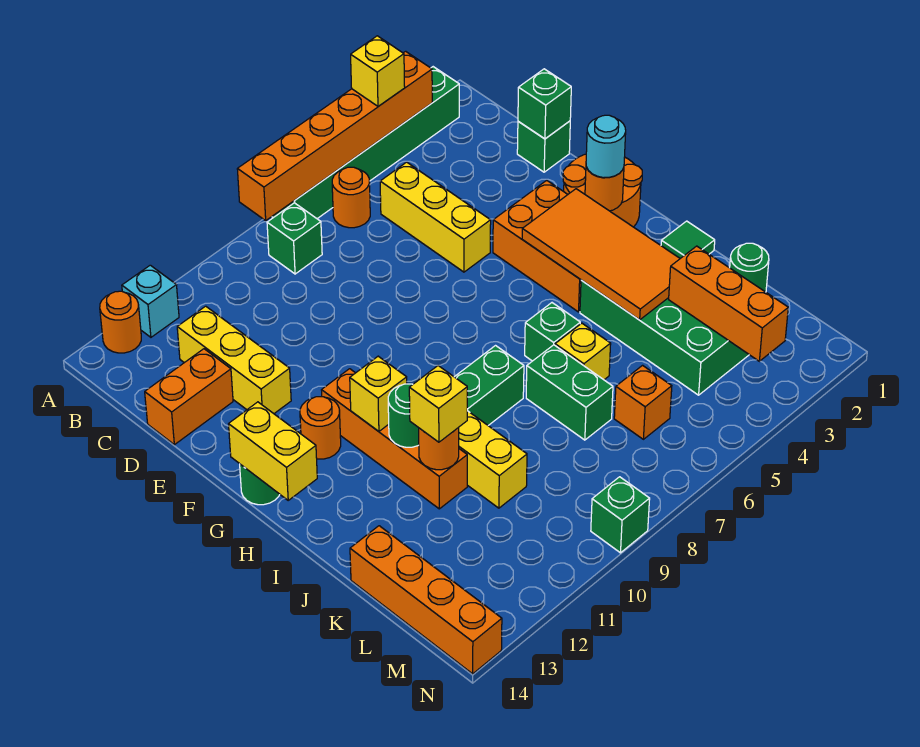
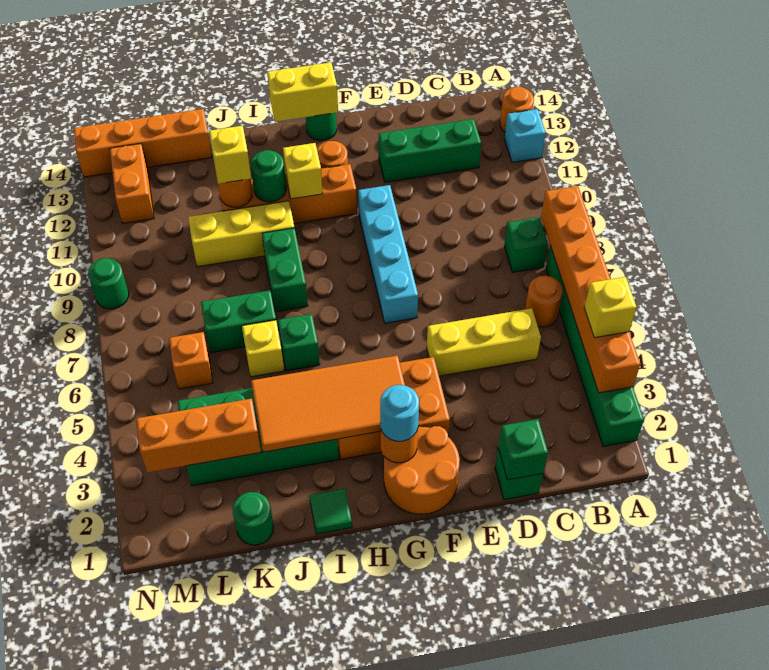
yellow 1x3 brick [177,306,291,414] -> green 1x3 brick [379,119,481,182]
orange 1x2 brick [145,349,233,445] -> orange 1x2 brick moved to [110,144,154,223]
none -> cyan 1x4 brick [358,185,418,323]
green 1x1 brick [591,477,650,553] -> green 1x1 round brick [88,258,129,309]

